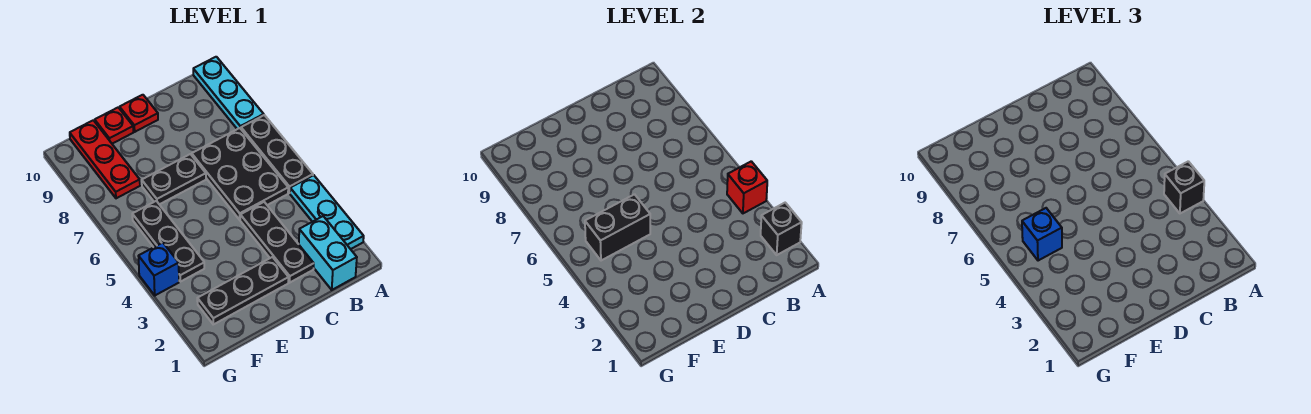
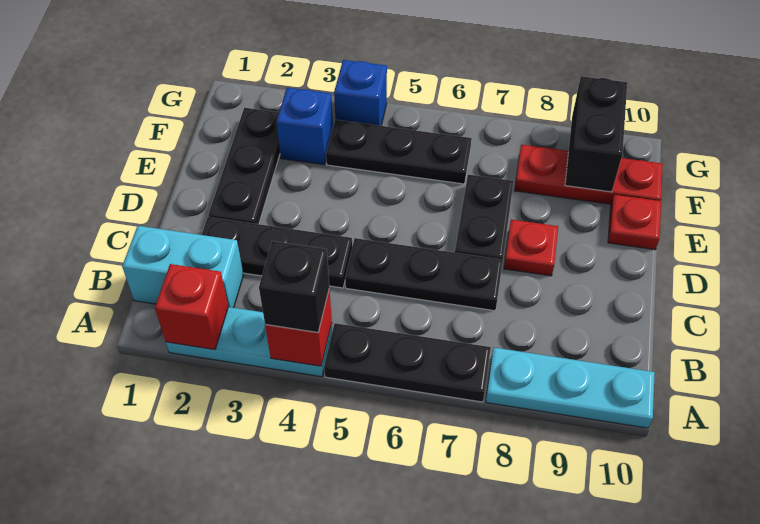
black 1x1 brick [761,203,802,255] -> red 1x1 brick [155,264,228,350]
black 2x3 plate [192,128,288,220] -> black 1x3 plate [345,238,503,311]
red 1x1 plate [120,95,158,132] -> red 1x1 plate moved to [504,220,558,276]
black 1x2 brick [585,194,650,261] -> black 1x2 brick moved to [565,76,627,192]
blue 1x1 brick [1022,208,1062,261] -> blue 1x1 brick moved to [276,88,333,165]

